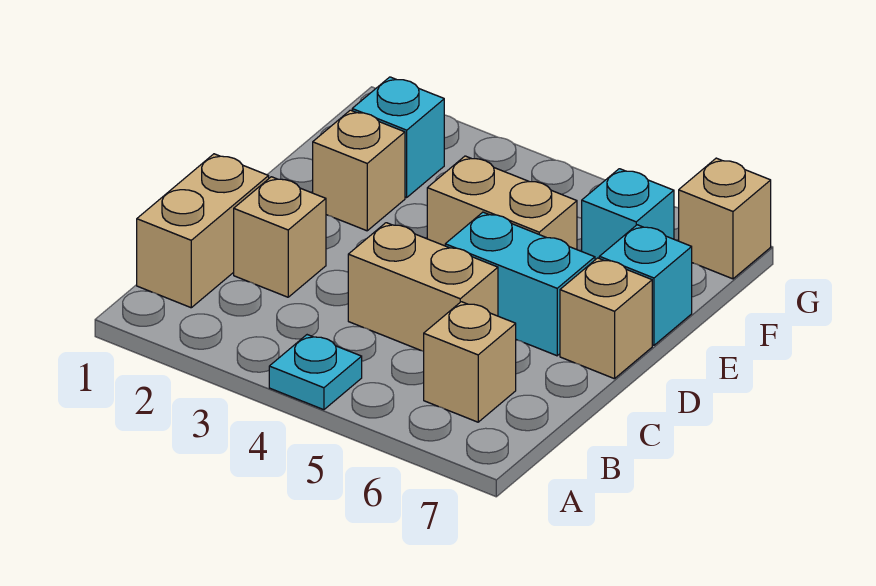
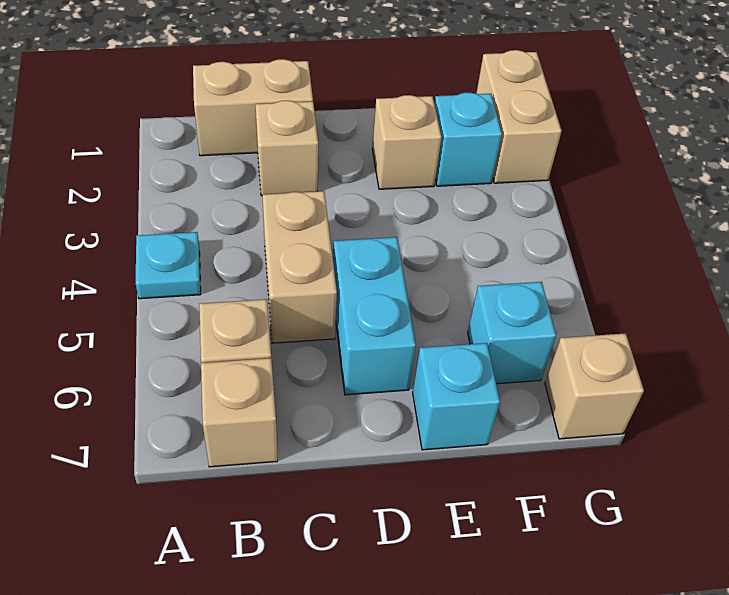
tan 1x1 brick [560,258,652,379] -> tan 1x1 brick moved to [201,358,278,467]
tan 1x2 brick [427,156,577,250] -> tan 1x2 brick moved to [476,50,562,183]

